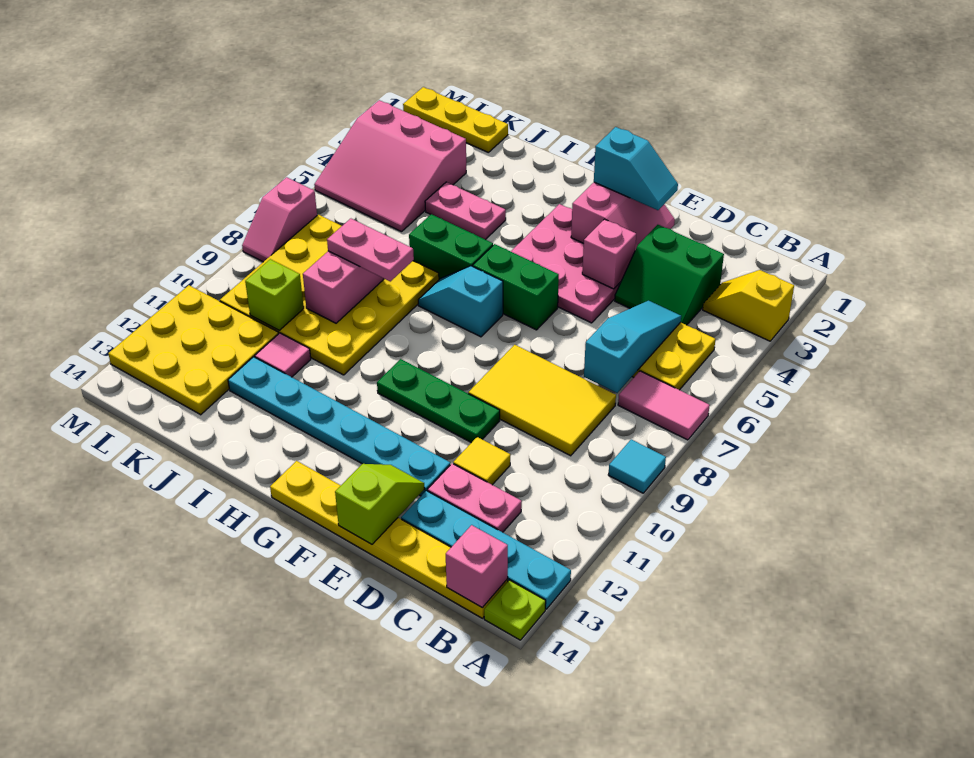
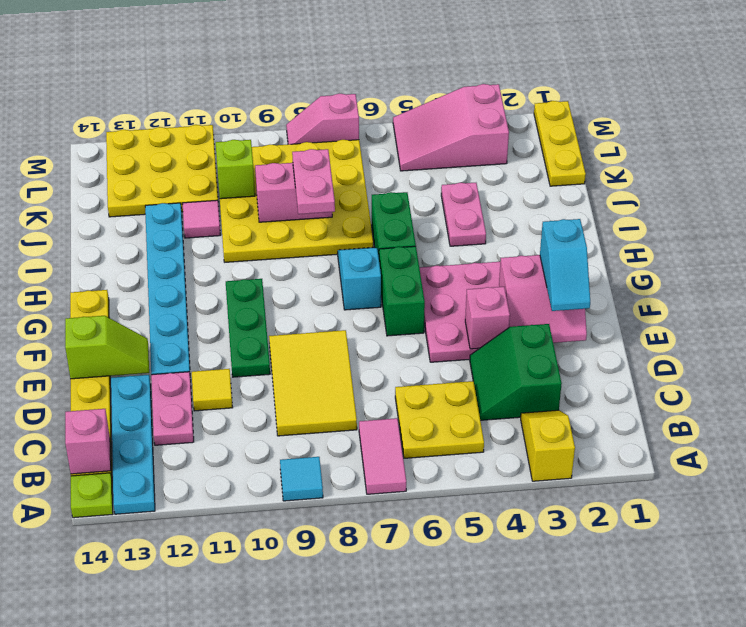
cyan 1x3 slope [584,301,681,393] -> none
pink 3x3 slope [314,100,466,232] -> pink 2x3 slope [393,84,509,171]

